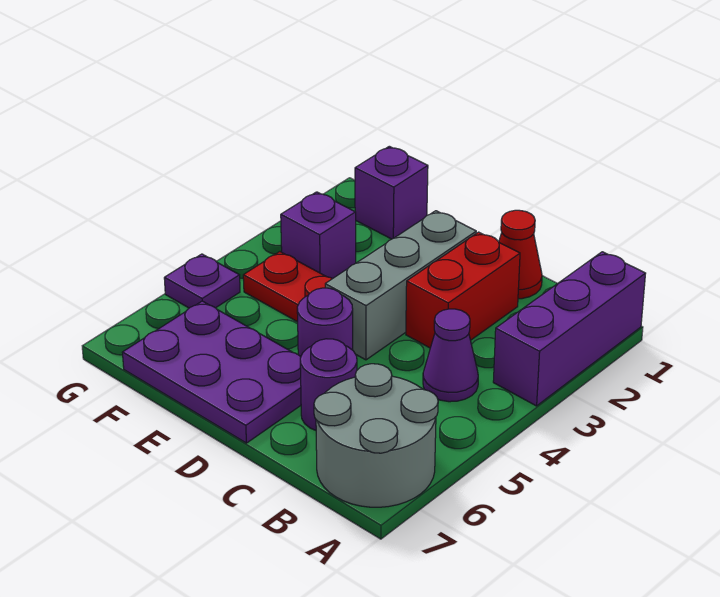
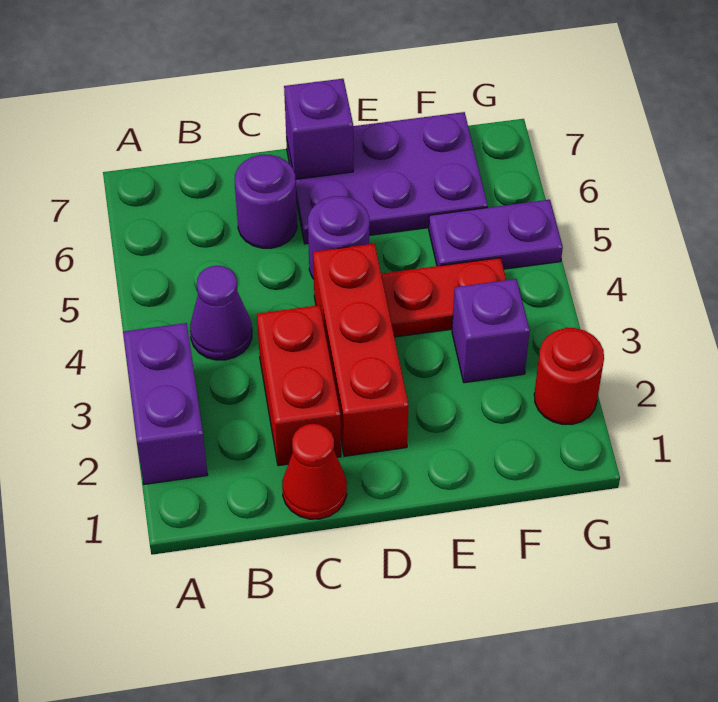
purple 1x3 brick [493,252,646,406] -> purple 1x2 brick [123,323,208,484]
grey 2x2 round brick [314,364,438,507] -> none
grey 1x3 brick [325,211,476,360] -> red 1x3 brick [313,244,409,456]
purple 1x1 brick [355,146,428,239] -> purple 1x1 brick moved to [284,79,353,179]
none -> red 1x1 round brick [534,328,604,424]
purple 1x1 plate [164,254,240,308] -> purple 1x2 plate [429,200,563,269]

